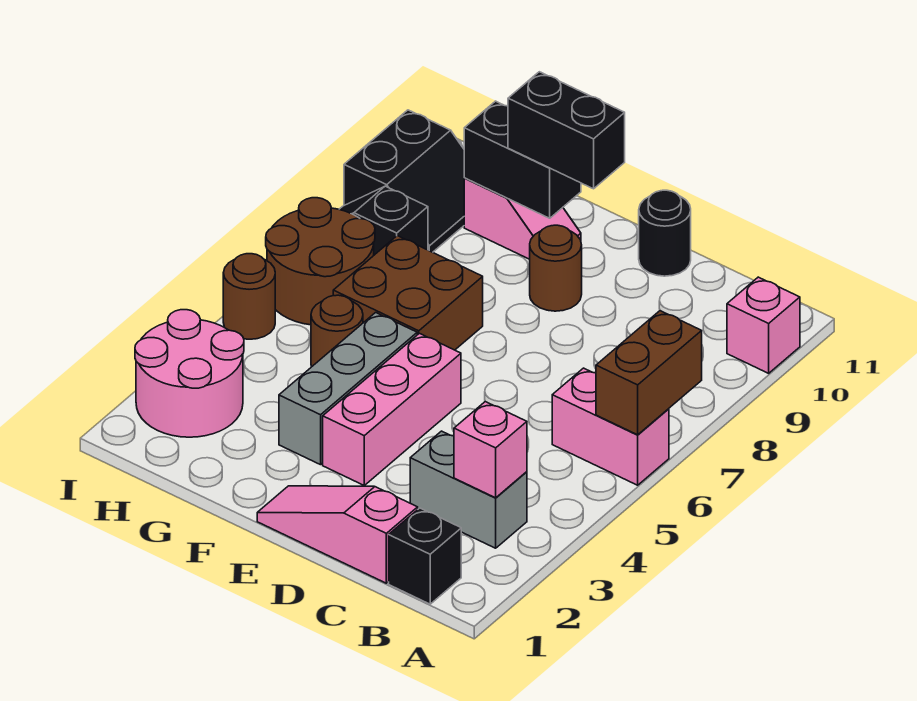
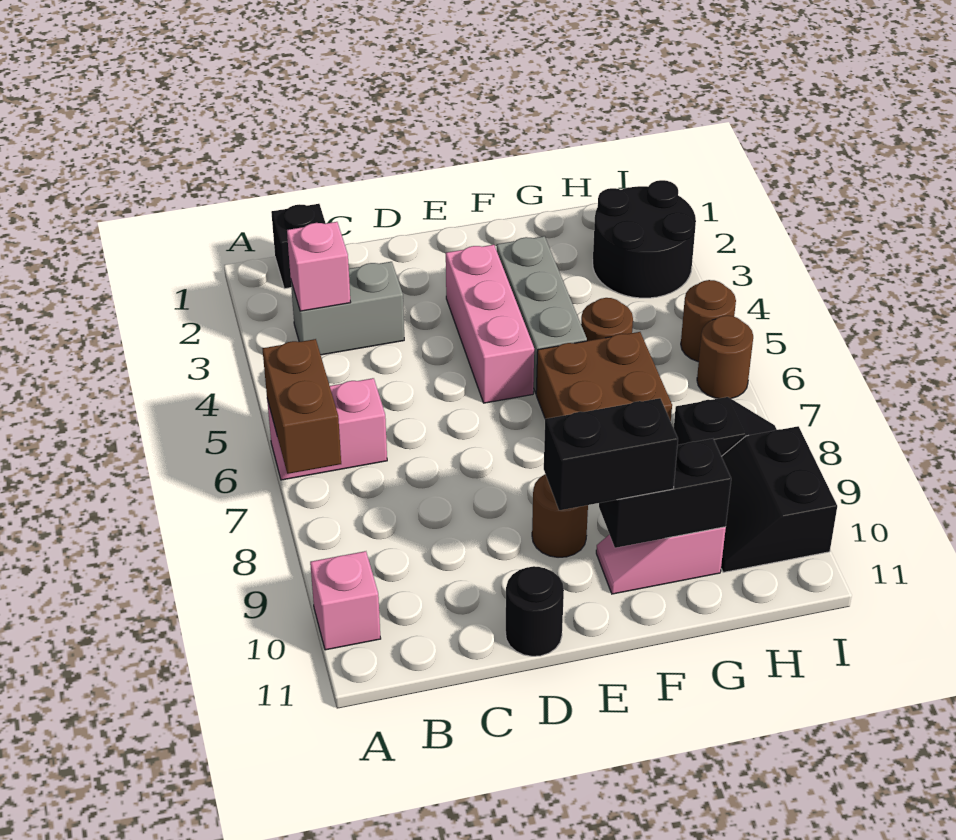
pink 1x3 slope [257,486,418,583] -> none
pink 2x2 round brick [135,310,244,437] -> black 2x2 round brick [593,180,696,298]
brown 2x2 round brick [266,198,375,325] -> brown 1x1 round brick [697,316,753,399]

